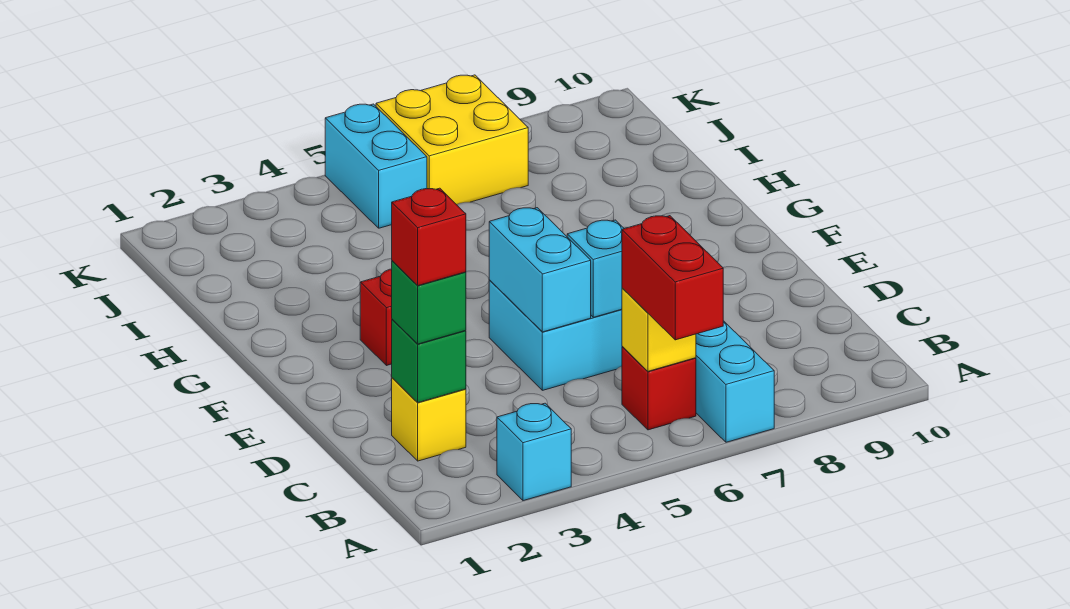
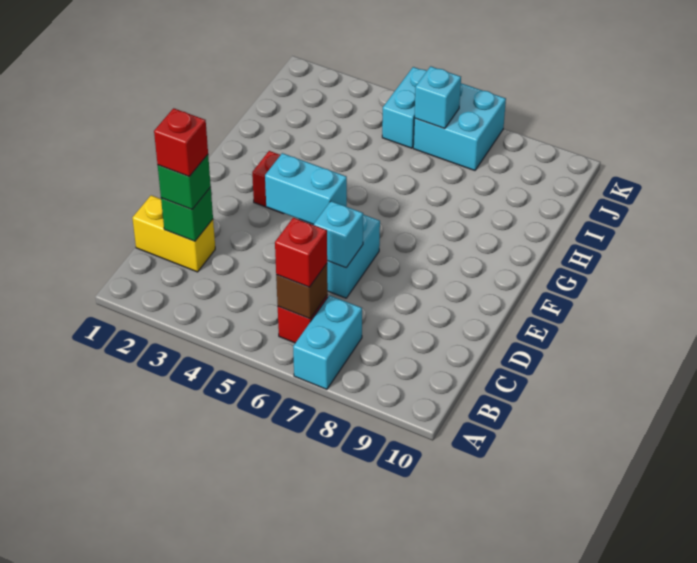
cyan 1x1 brick [497,403,571,501] -> cyan 1x1 brick moved to [414,66,461,129]
red 1x2 brick [622,216,723,340] -> red 1x1 brick [275,218,327,287]
yellow 1x1 brick [622,288,696,371] -> brown 1x1 brick [276,264,328,319]
yellow 1x1 brick [392,378,466,461] -> yellow 1x2 brick [132,195,215,272]
cyan 1x2 brick [489,208,591,332] -> cyan 1x2 brick turned to [265,153,347,224]
yellow 2x2 brick [376,75,528,205] -> cyan 2x2 brick [413,83,506,170]

